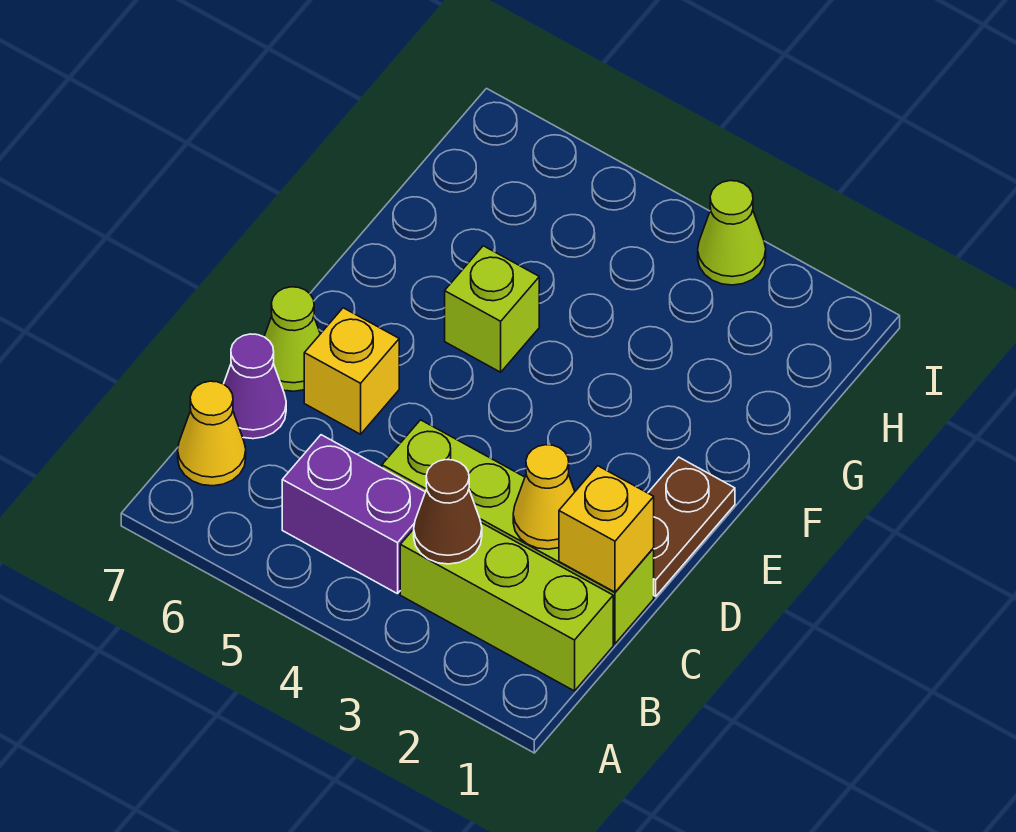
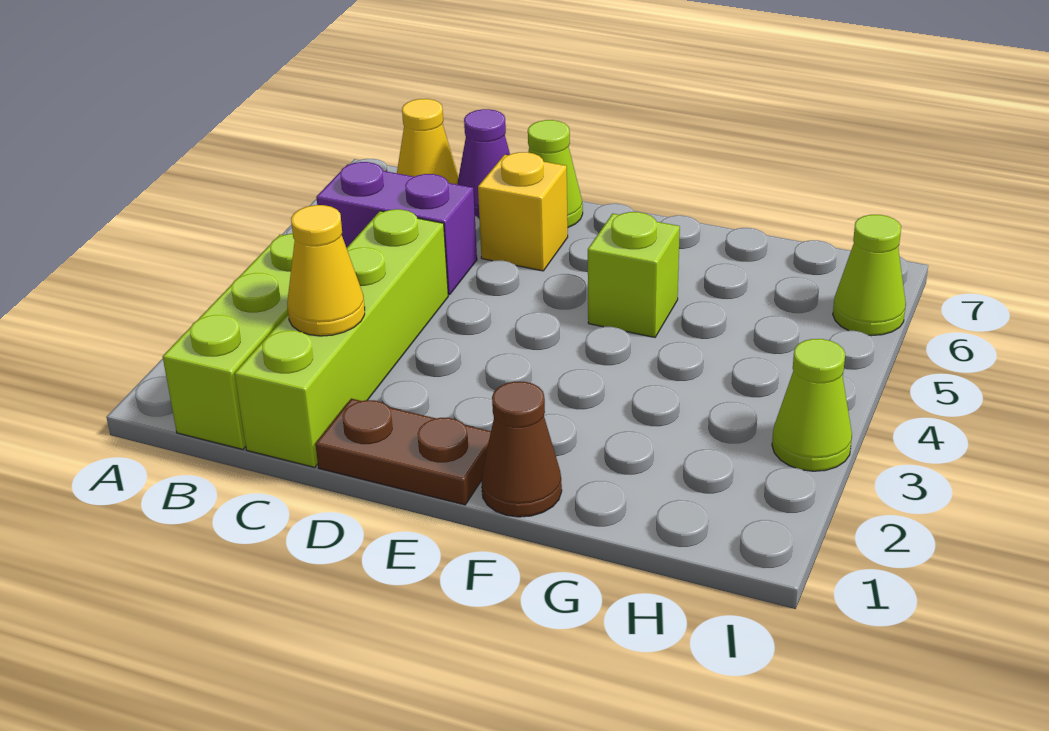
brown 1x1 cone [414,460,482,564] -> brown 1x1 cone moved to [481,382,562,517]
purple 1x2 brick [282,435,425,594] -> purple 1x2 brick turned to [316,162,477,295]
yellow 1x1 brick [559,466,654,592] -> none
none -> lime 1x1 cone [833,215,906,336]

